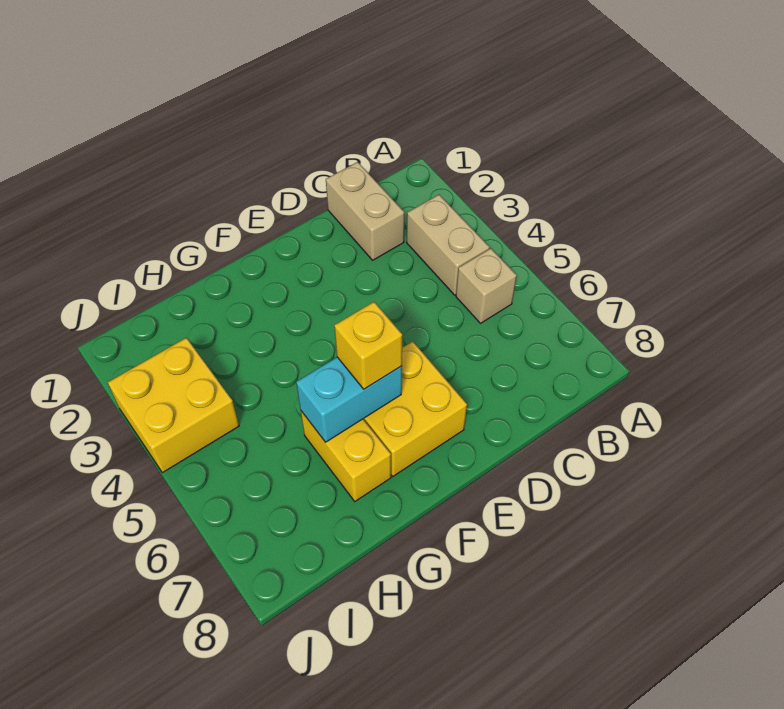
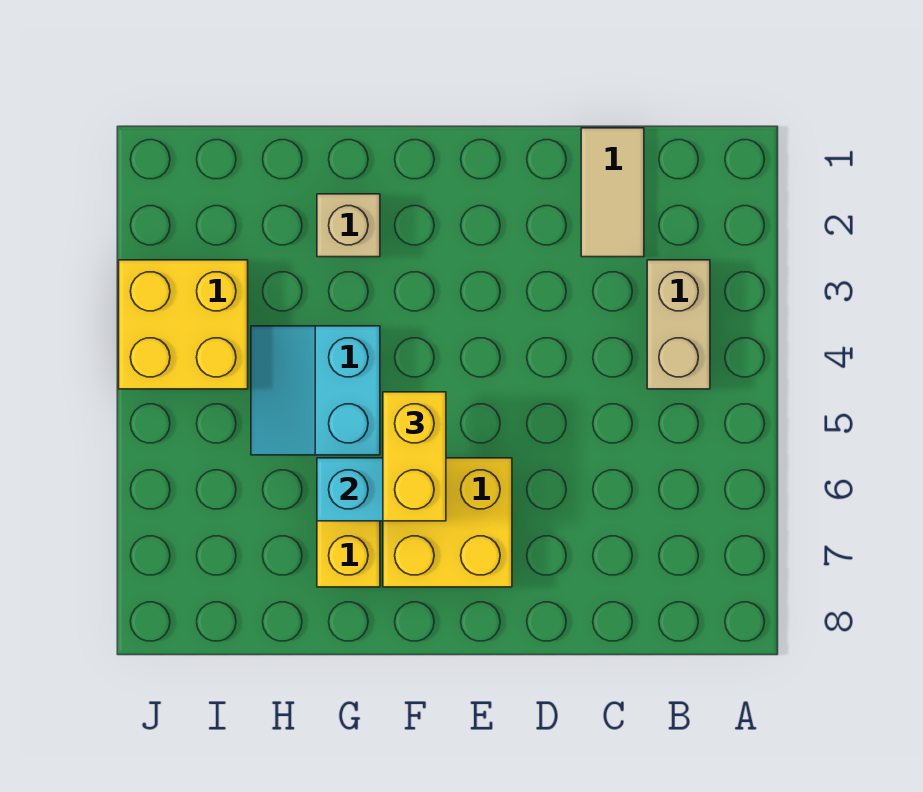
tan 1x1 brick [456,248,517,323] -> tan 1x1 brick moved to [317,194,380,257]
tan 1x2 brick [326,162,404,260] -> tan 1x2 tile [581,128,644,257]
yellow 1x1 brick [334,302,402,389] -> yellow 1x2 brick [383,392,446,521]
none -> cyan 2x2 slope [251,326,380,455]

